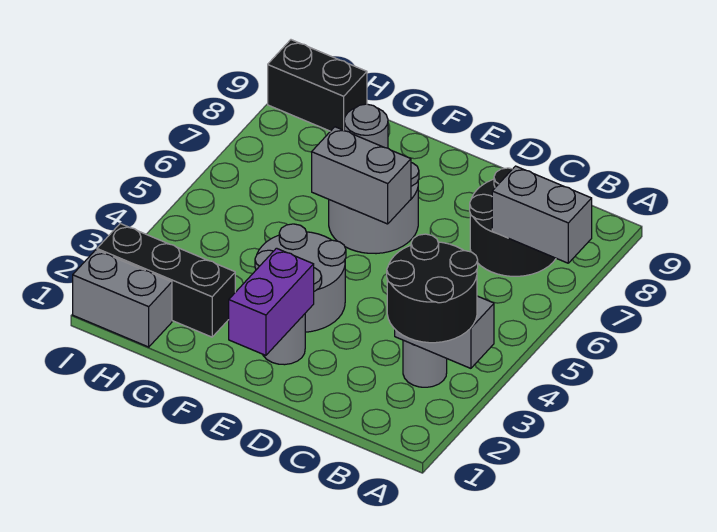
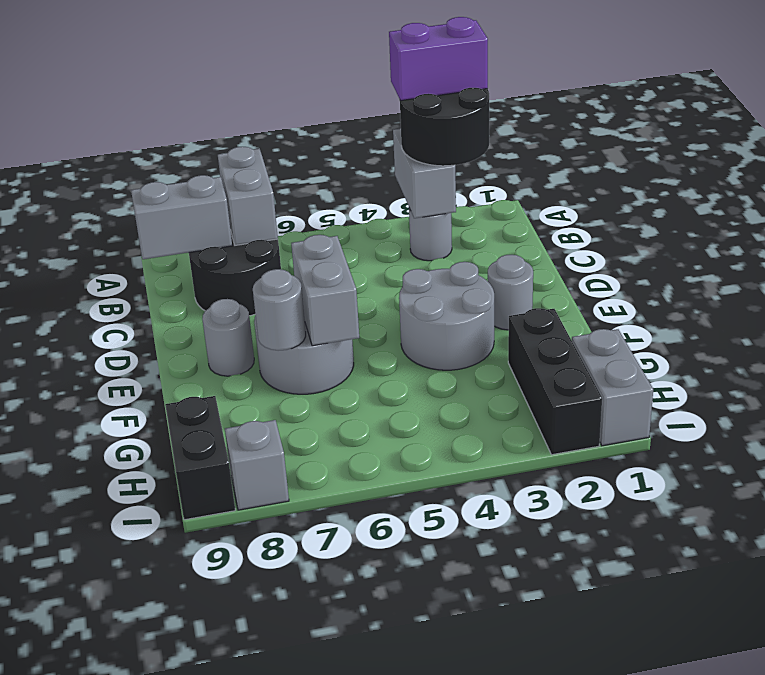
none -> grey 1x2 brick [131,175,232,259]
purple 1x2 brick [229,248,314,355] -> purple 1x2 brick moved to [389,17,488,101]
none -> grey 1x1 round brick [202,299,254,376]
none -> grey 1x1 brick [225,420,289,510]

